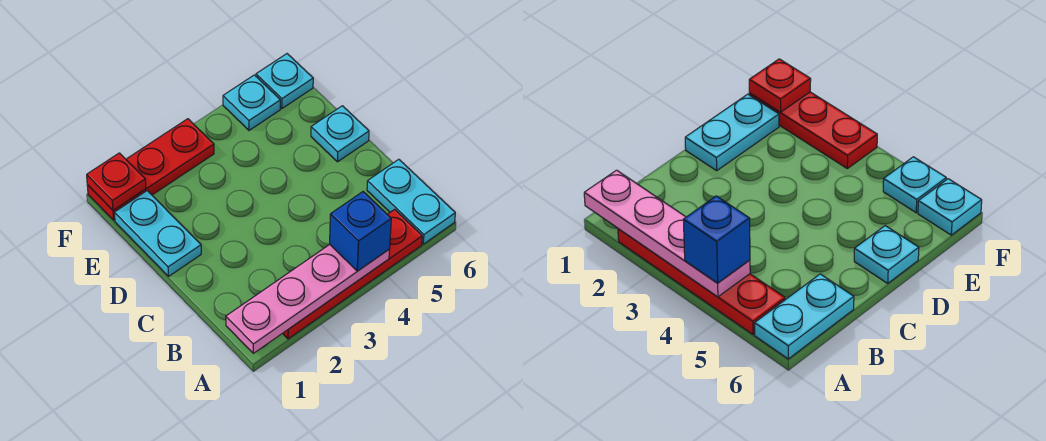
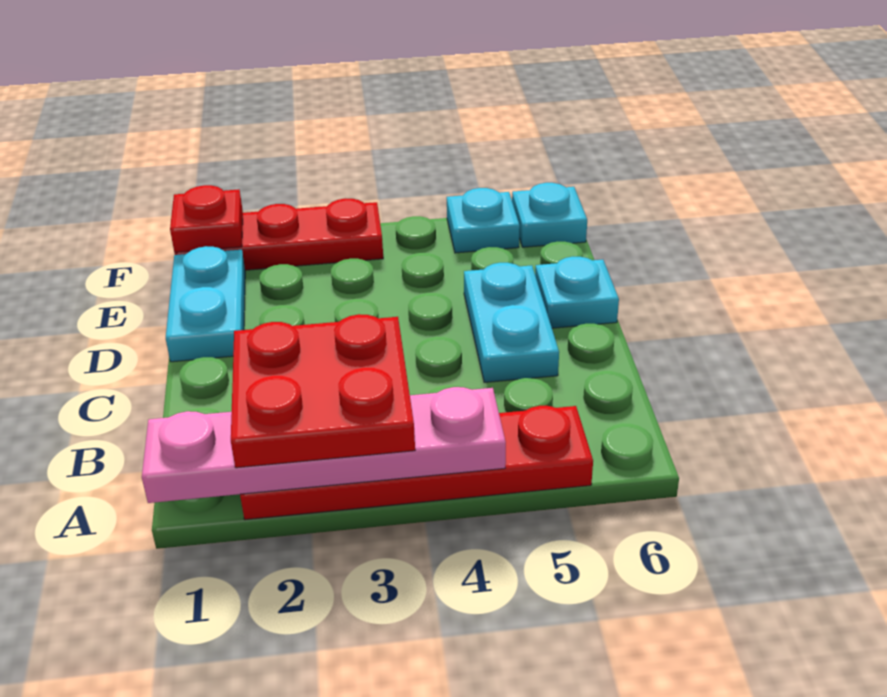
none -> red 2x2 plate [231,314,415,468]
blue 1x1 brick [330,192,391,271] -> none
cyan 1x2 plate [367,159,455,244] -> cyan 1x2 plate moved to [464,263,559,382]

